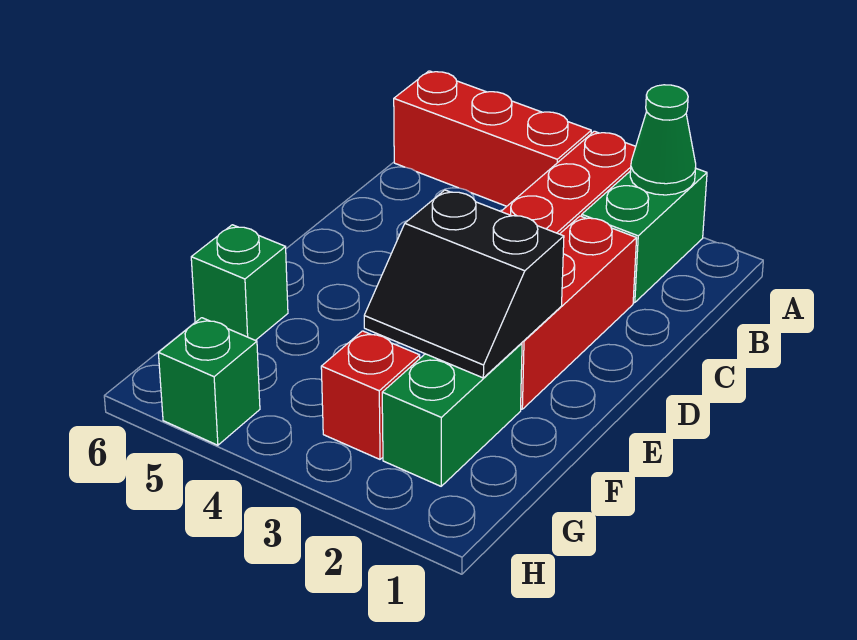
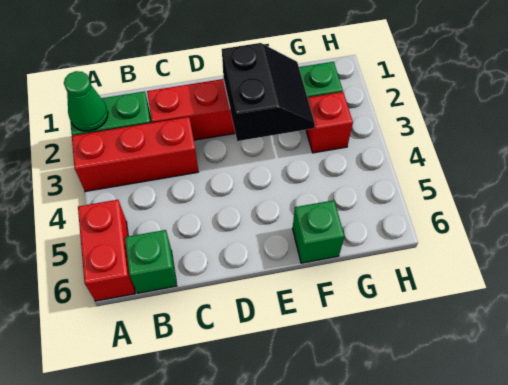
red 1x3 brick [394,71,591,206] -> red 1x2 brick [78,200,135,301]
green 1x1 brick [158,318,260,445] -> green 1x1 brick moved to [125,230,177,293]

